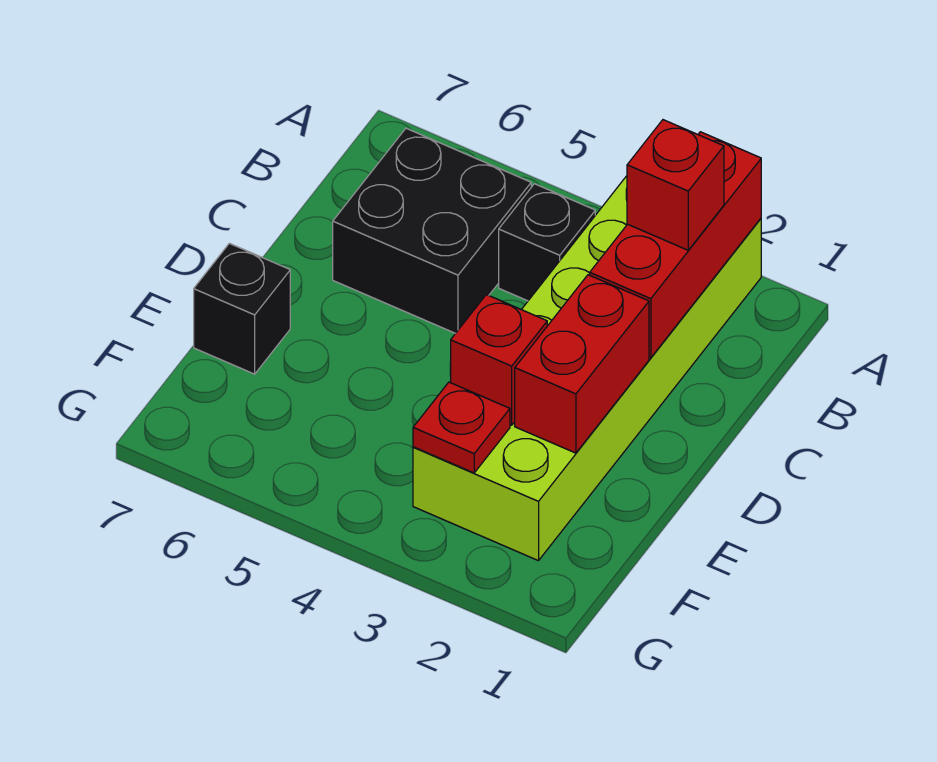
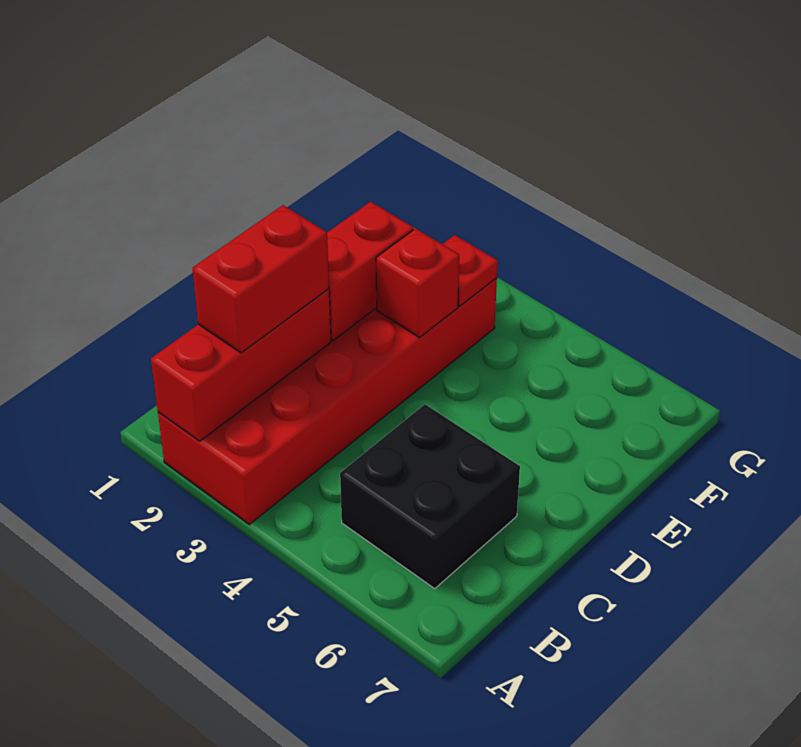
lime 2x6 brick [413,176,761,561] -> red 2x6 brick [158,228,497,524]
red 1x1 brick [627,120,724,250] -> red 1x2 brick [192,205,329,353]
black 1x1 brick [499,184,595,301] -> none
black 1x1 brick [194,243,290,374] -> none

